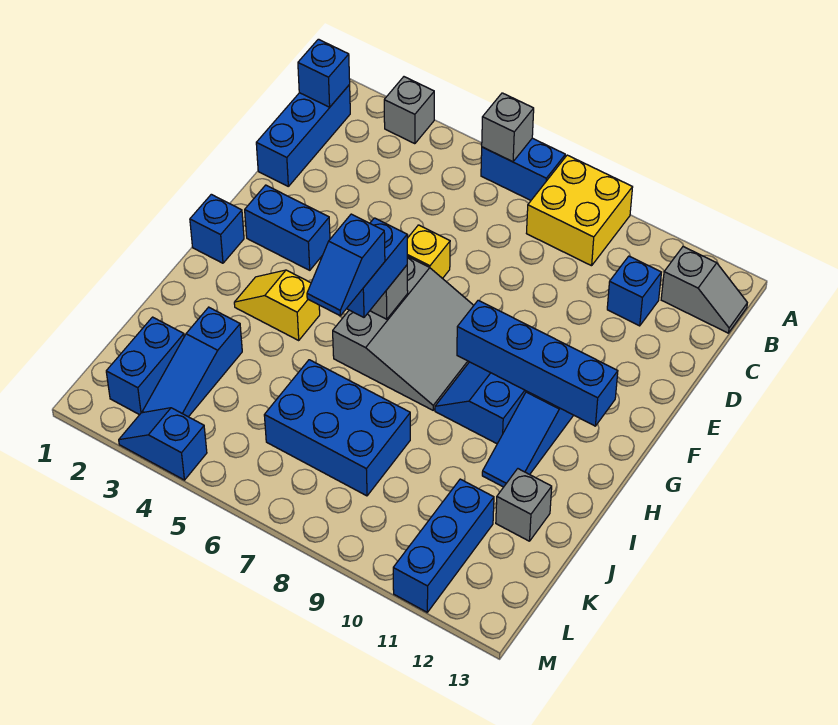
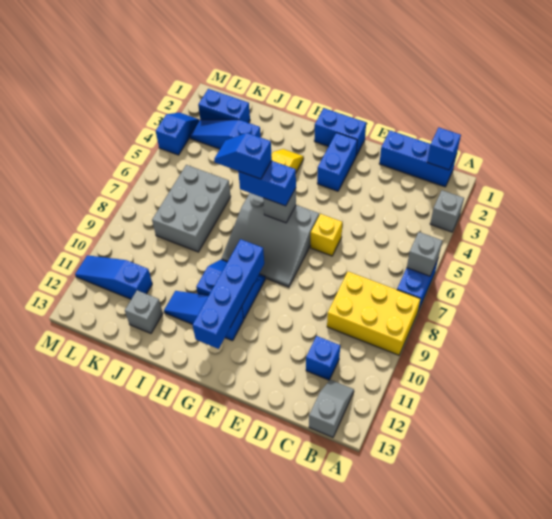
yellow 2x2 brick [526,155,633,266] -> yellow 2x3 brick [327,272,420,355]
grey 1x2 slope [661,246,747,333] -> grey 1x2 slope turned to [309,380,354,437]
blue 1x1 brick [190,194,244,263] -> blue 1x2 brick [314,108,366,156]
blue 2x3 brick [264,360,410,496] -> grey 2x3 brick [152,165,231,252]
blue 1x3 brick [393,479,494,612] -> blue 1x3 slope [75,255,152,299]

